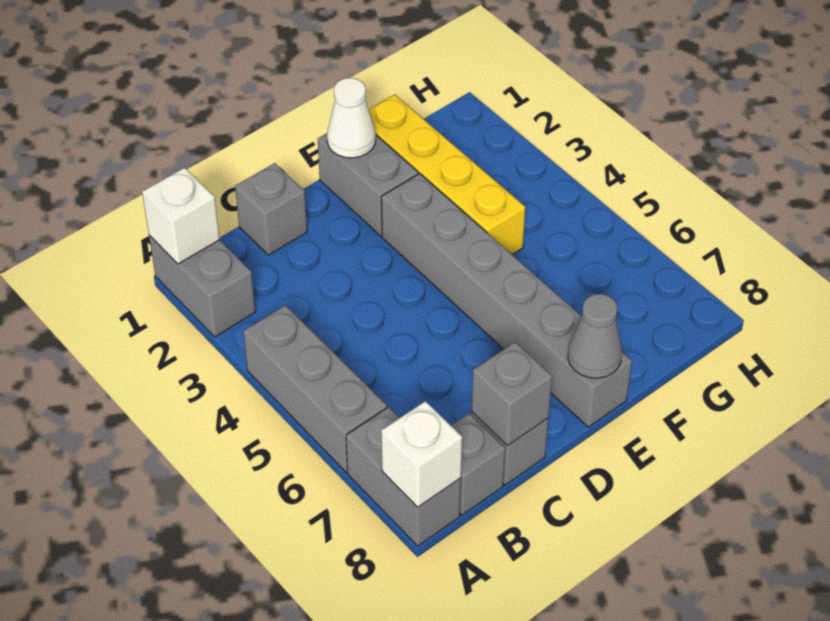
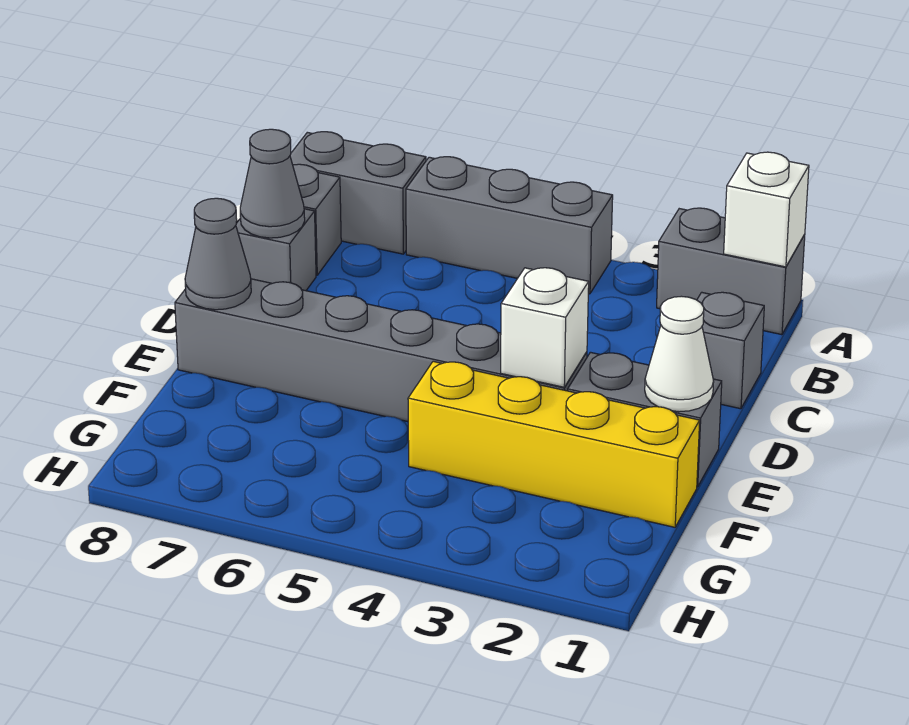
white 1x1 brick [381,401,462,507] -> white 1x1 brick moved to [501,268,589,387]
grey 1x1 brick [472,342,552,446] -> grey 1x1 cone [240,129,305,238]

